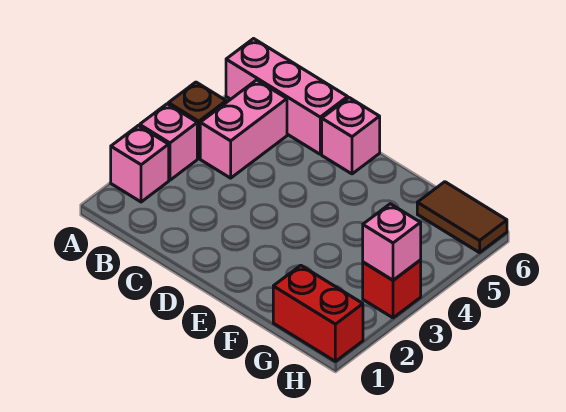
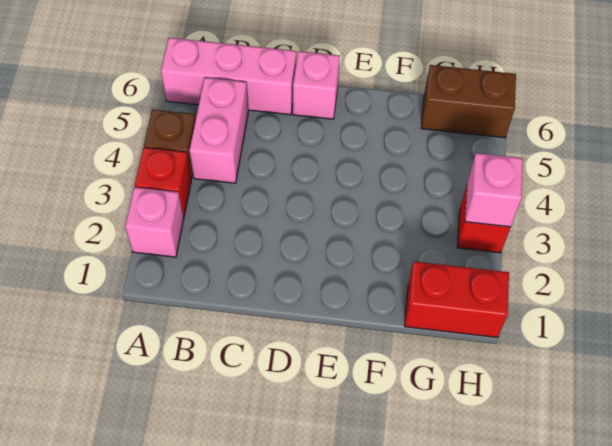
pink 1x1 brick [140,104,197,180] -> red 1x1 brick [135,148,191,217]
brown 1x2 tile [417,182,507,253] -> brown 1x2 brick [421,65,516,138]

